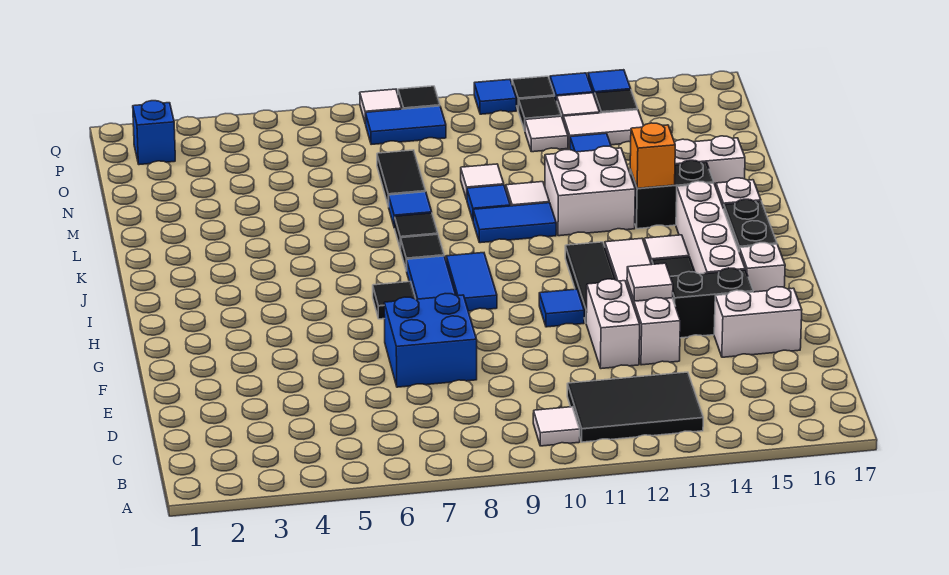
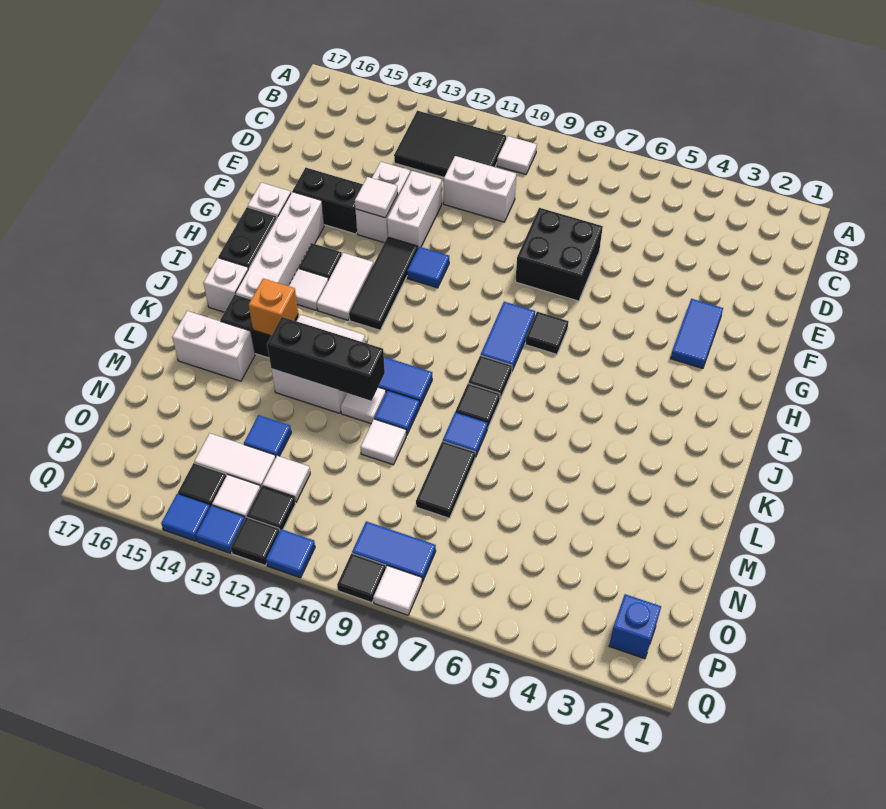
blue 2x2 brick [384,294,477,387] -> black 2x2 brick [515,208,603,301]
white 1x2 brick [714,287,802,357] -> white 1x2 brick moved to [444,156,516,222]
blue 1x2 tile [446,253,497,311] -> blue 1x2 tile moved to [671,299,723,369]
none -> black 1x3 brick [267,317,385,401]

